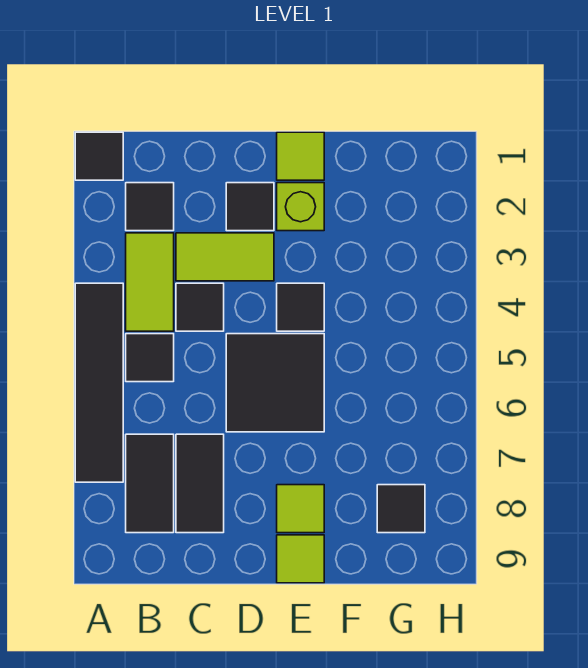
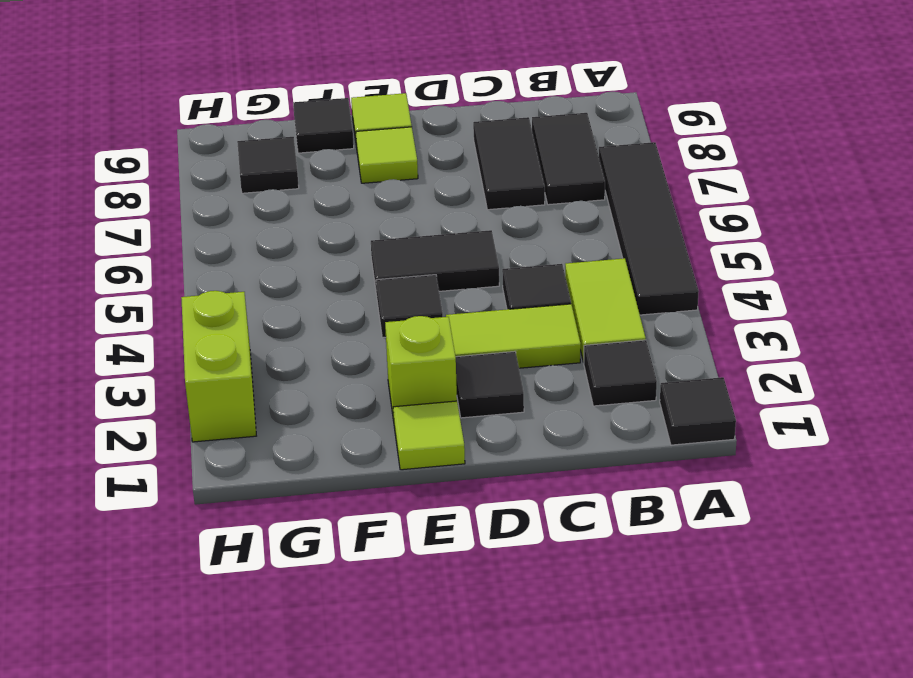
black 1x1 tile [126,334,174,382] -> black 1x1 tile moved to [293,98,354,153]
black 2x2 tile [226,334,324,432] -> black 1x2 tile [371,230,499,295]
none -> lime 1x2 brick [181,291,256,442]

